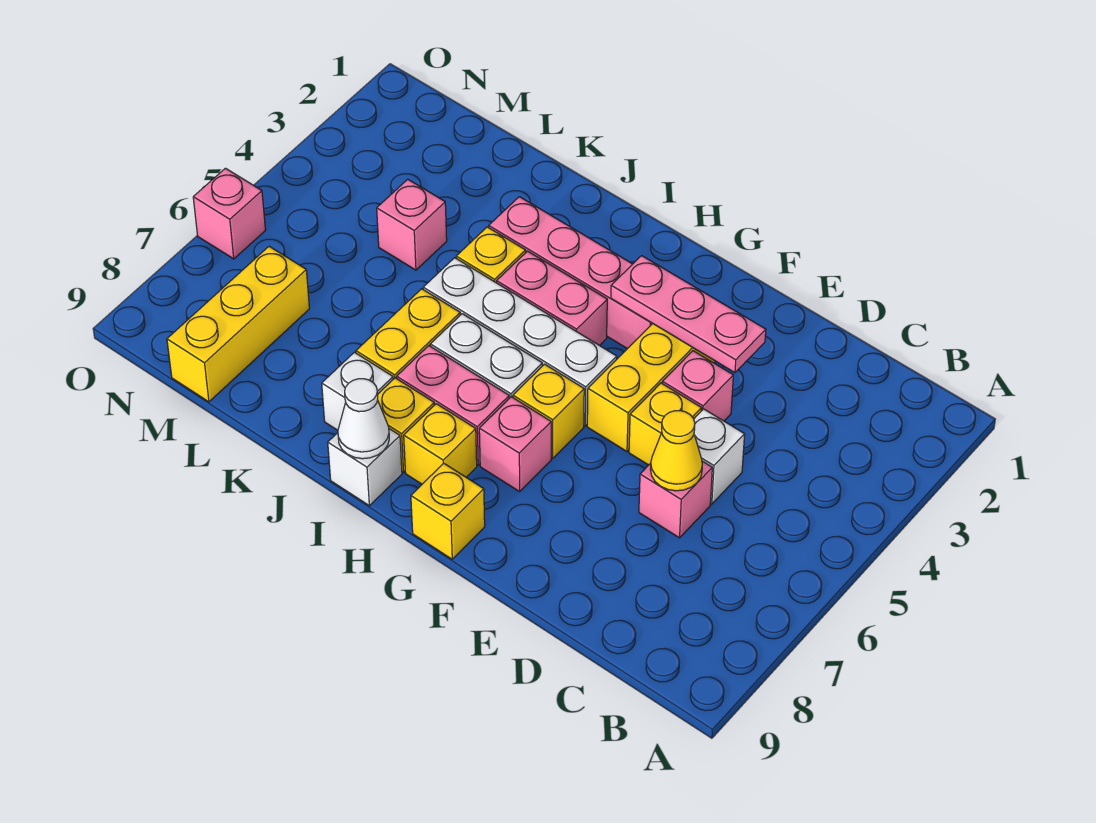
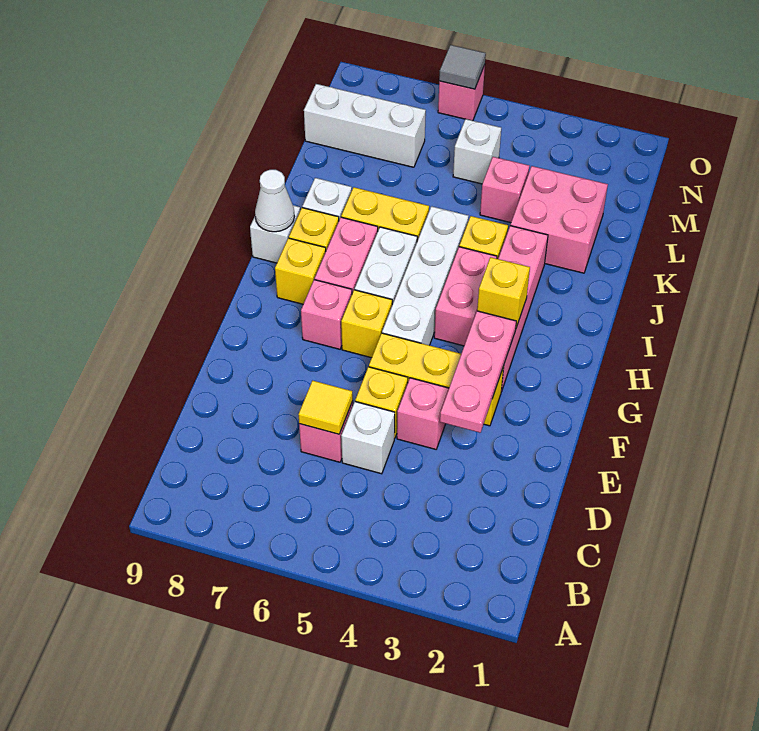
yellow 1x1 cone [650,411,702,491] -> yellow 1x1 tile [299,381,353,434]
yellow 1x1 brick [411,463,485,559] -> yellow 1x1 brick moved to [477,257,530,328]
none -> pink 2x2 brick [510,166,608,273]
none -> white 1x1 brick [453,119,501,184]
yellow 1x3 brick [167,246,309,402] -> white 1x3 brick [304,84,426,167]
none -> grey 1x1 tile [439,45,486,89]

